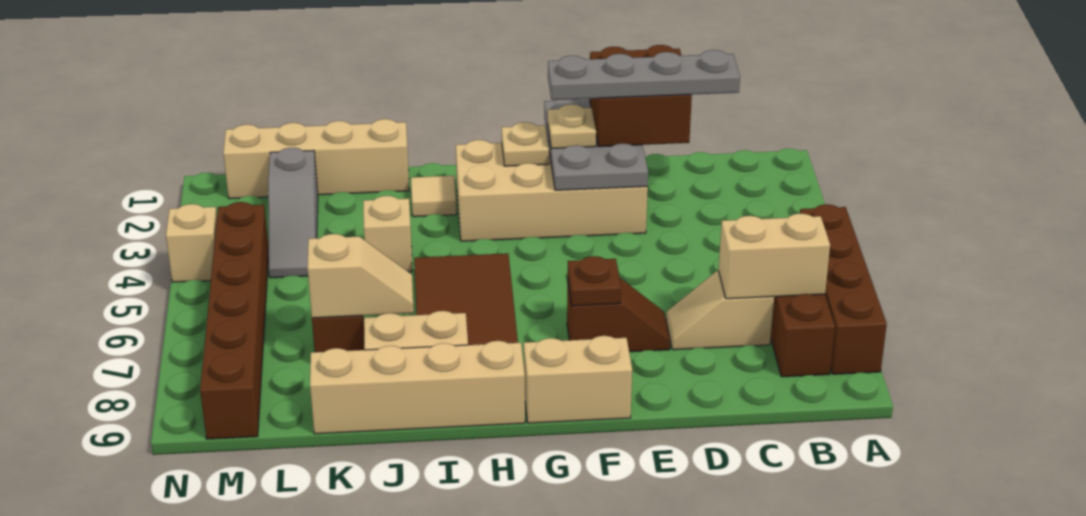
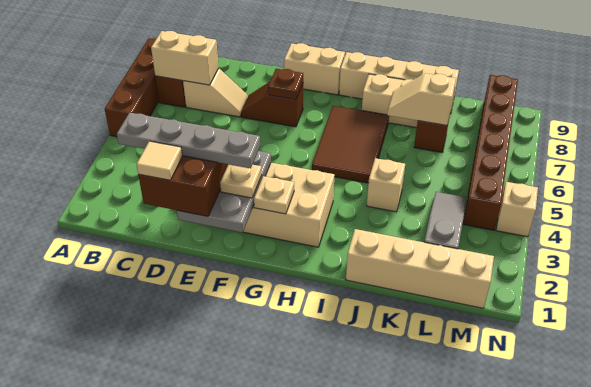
tan 1x1 tile [411,176,457,217] -> tan 1x1 tile moved to [136,141,182,180]

